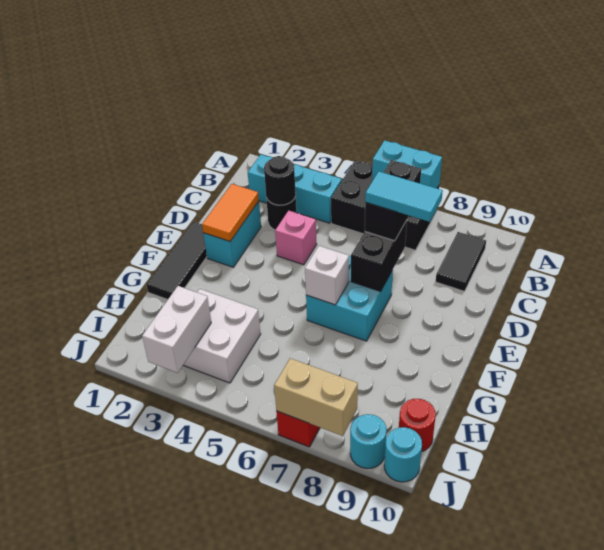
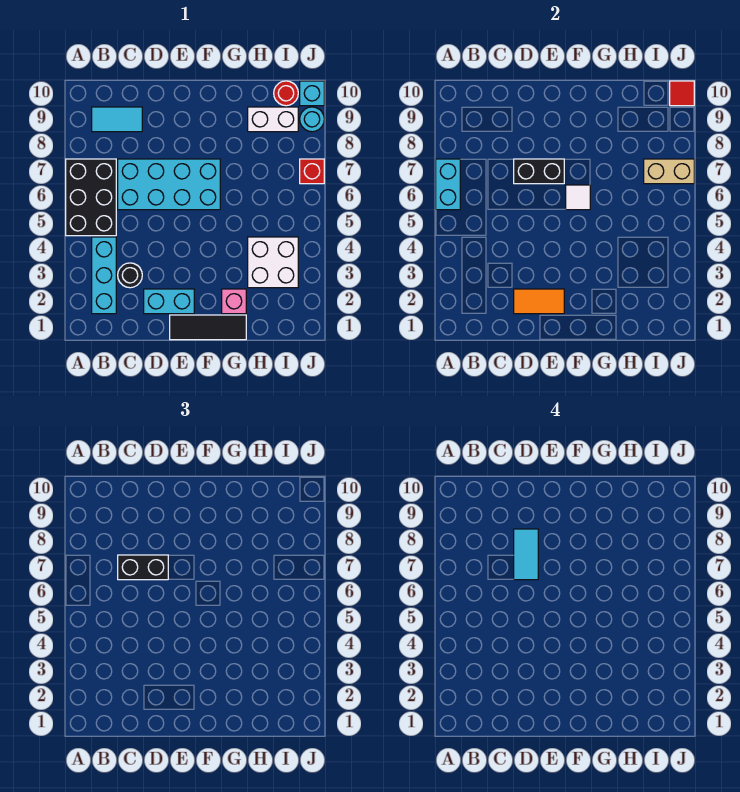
black 1x2 tile [436,232,486,291] -> cyan 1x2 tile [92,107,142,132]
black 1x1 round brick [264,156,296,205] -> none
pink 1x1 brick [275,211,317,265] -> pink 1x1 brick moved to [222,289,246,314]
cyan 2x2 brick [306,256,393,341] -> cyan 2x4 brick [118,159,220,210]
white 1x1 brick [305,246,349,305] -> white 1x1 tile [566,185,590,210]
white 1x2 brick [142,286,211,373] -> white 1x2 brick moved to [248,107,298,132]
tan 1x2 brick [274,358,358,436] -> tan 1x2 brick turned to [644,159,694,184]
cyan 1x1 round brick [384,427,422,482] -> cyan 1x1 brick [300,81,324,106]
none -> red 1x1 tile [670,81,694,106]

